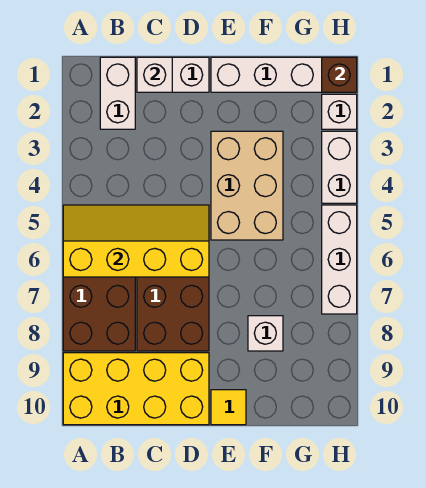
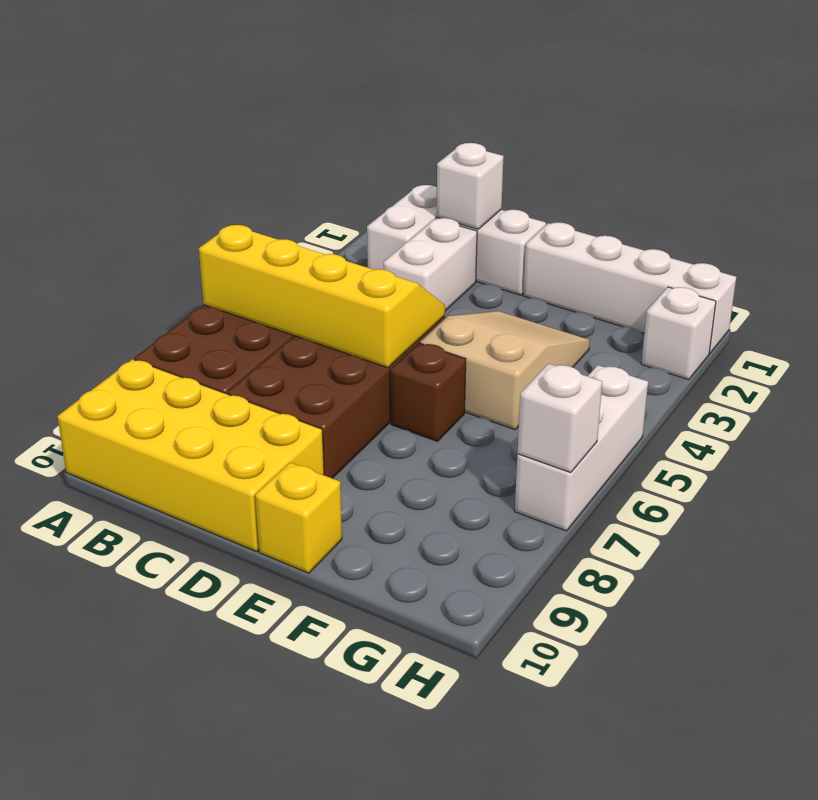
tan 2x3 brick [211,131,283,240] -> tan 2x3 slope [420,311,590,430]
yellow 1x1 tile [211,390,246,425] -> yellow 1x1 brick [255,462,342,573]
white 1x1 brick [248,316,283,351] -> white 1x1 brick moved to [517,364,602,473]
brown 1x1 brick [322,57,357,92] -> brown 1x1 brick moved to [390,343,466,441]
white 1x2 brick [322,131,357,203] -> white 1x2 brick moved to [383,218,477,311]

